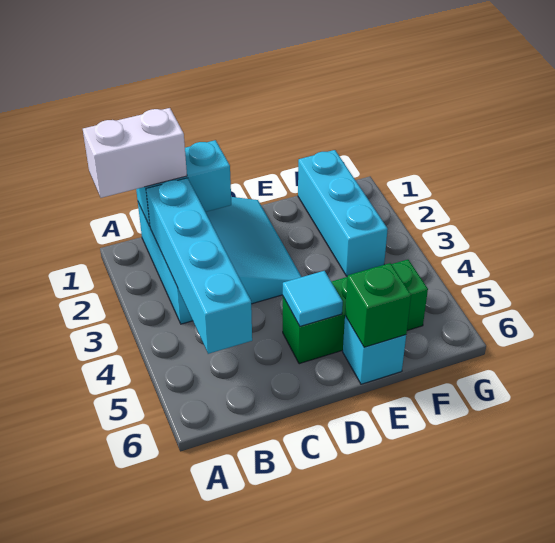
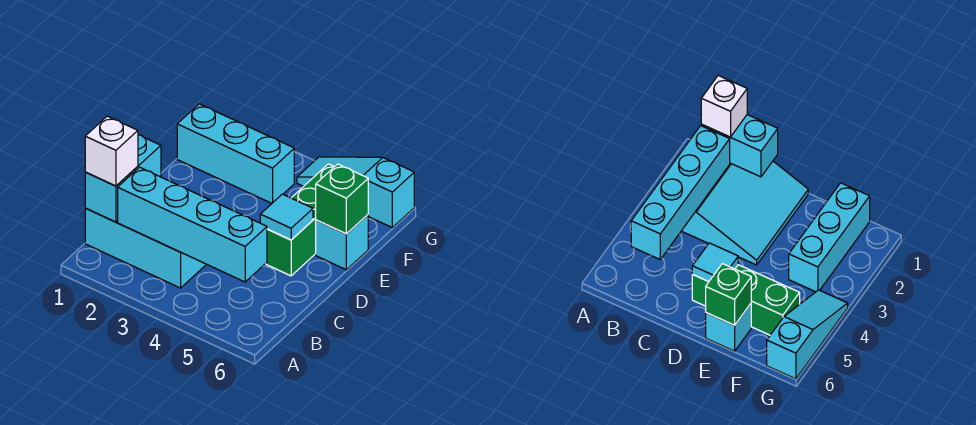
white 1x2 brick [83,108,187,198] -> white 1x1 brick [85,116,138,186]
none -> cyan 1x3 slope [297,157,414,227]

